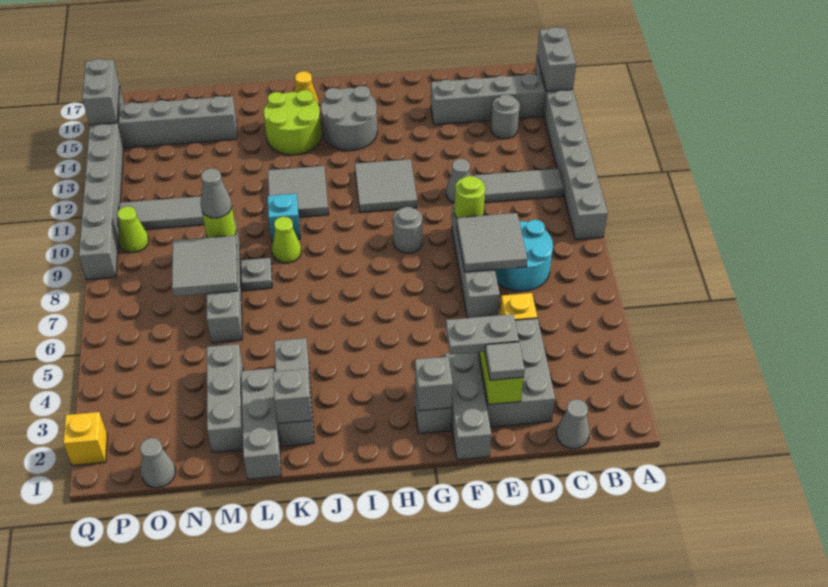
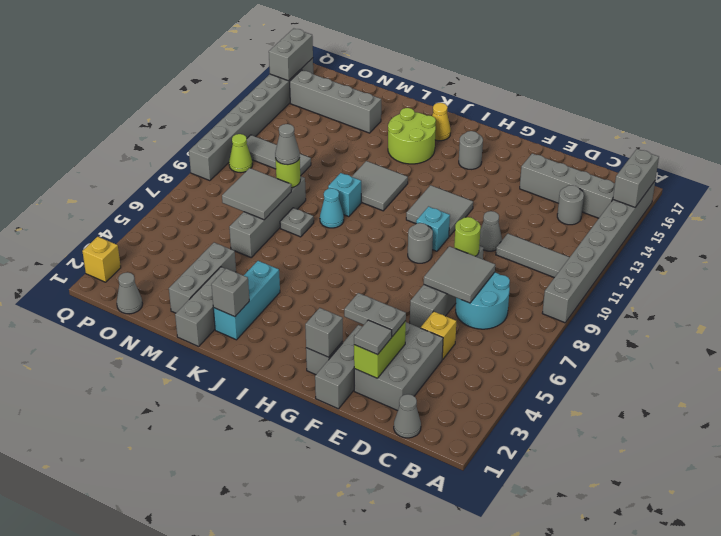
none -> cyan 1x1 brick [416,207,450,251]
grey 2x2 round brick [321,86,377,151] -> grey 1x1 round brick [459,131,483,169]
grey 1x3 brick [274,338,314,446] -> cyan 1x3 brick [213,261,280,340]
lime 1x1 cone [272,217,301,263] -> cyan 1x1 cone [320,188,344,228]

